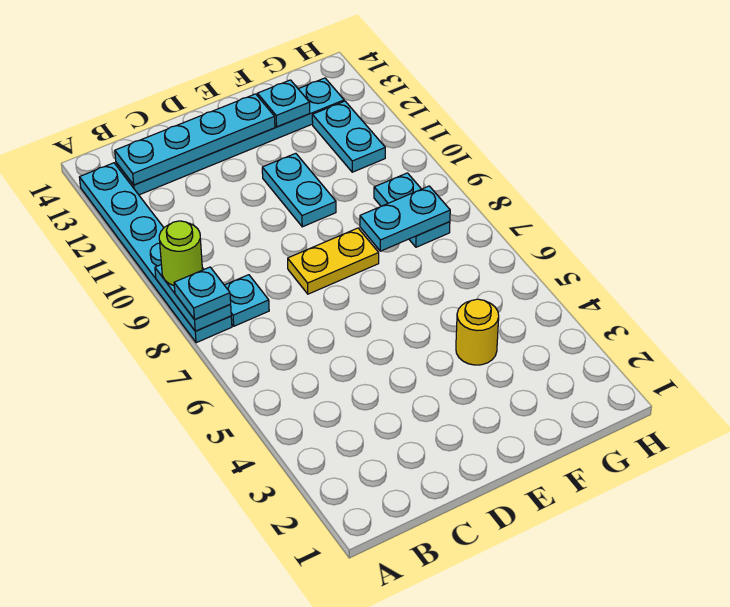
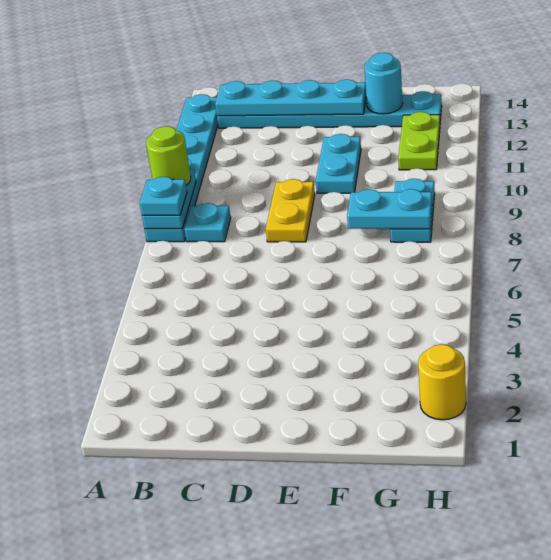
yellow 1x2 plate [288,228,379,294] -> yellow 1x2 plate turned to [266,179,315,242]
yellow 1x1 round brick [456,299,499,365] -> yellow 1x1 round brick moved to [418,344,466,420]
cyan 1x1 plate [257,80,310,127] -> cyan 1x1 round brick [364,53,403,114]
cyan 1x2 plate [312,101,385,172] -> lime 1x2 plate [398,112,440,170]

